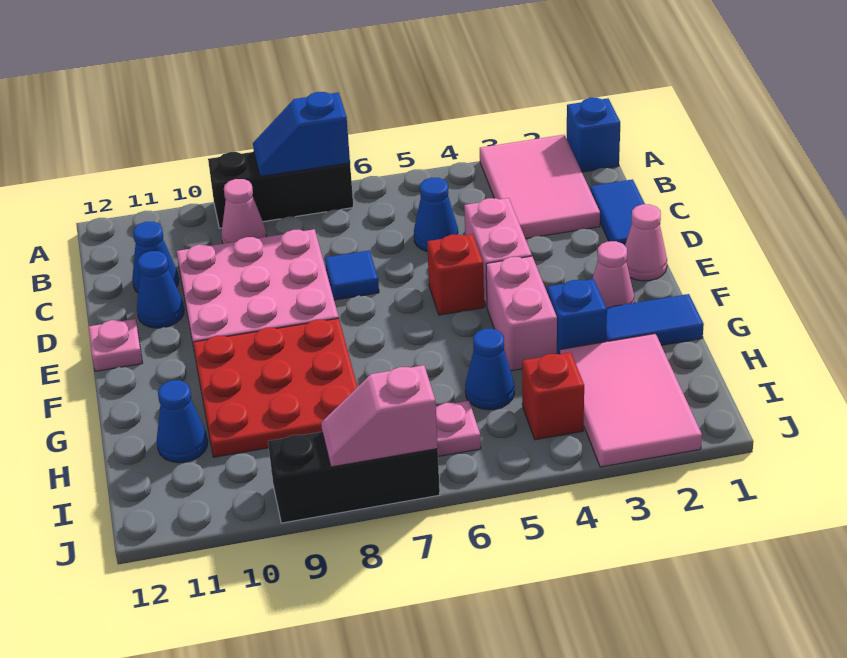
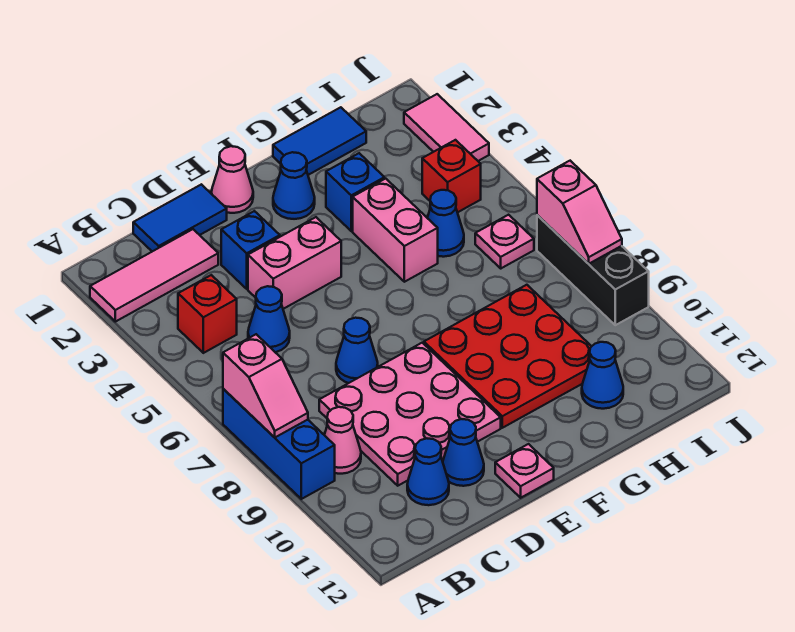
blue 1x1 brick [567,98,620,172] -> blue 1x1 brick moved to [221,211,280,289]
pink 2x3 tile [480,135,600,239] -> pink 1x3 tile [90,229,218,322]
black 1x3 brick [208,152,353,228] -> blue 1x3 brick [223,389,335,499]
blue 1x2 slope [253,92,350,177] -> pink 1x2 slope [223,334,308,437]
blue 1x1 tile [325,251,379,300] -> blue 1x1 cone [336,318,378,383]
red 1x1 brick [427,234,484,315] -> red 1x1 brick moved to [178,275,237,353]
pink 1x1 cone [593,241,634,308] -> blue 1x1 cone [273,152,315,219]
pink 1x2 brick [486,256,557,371] -> pink 1x2 brick turned to [353,179,438,282]
blue 1x2 tile [606,294,704,345] -> blue 1x2 tile turned to [273,107,366,175]
pink 2x3 tile [560,334,702,467] -> pink 1x2 tile [404,94,489,161]

